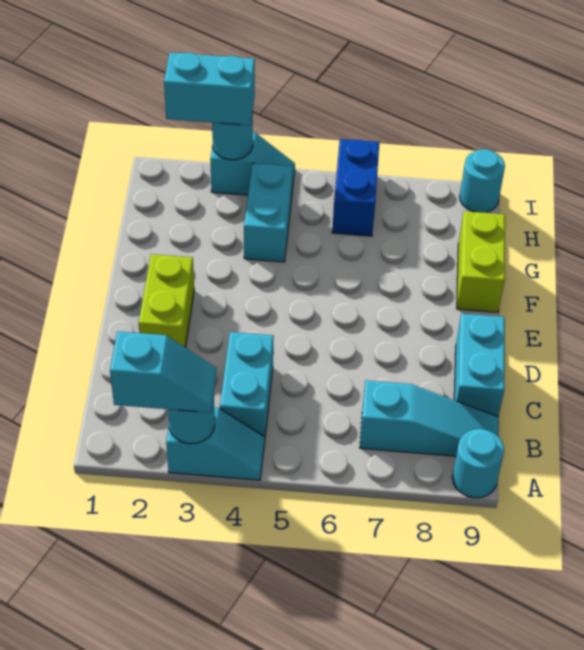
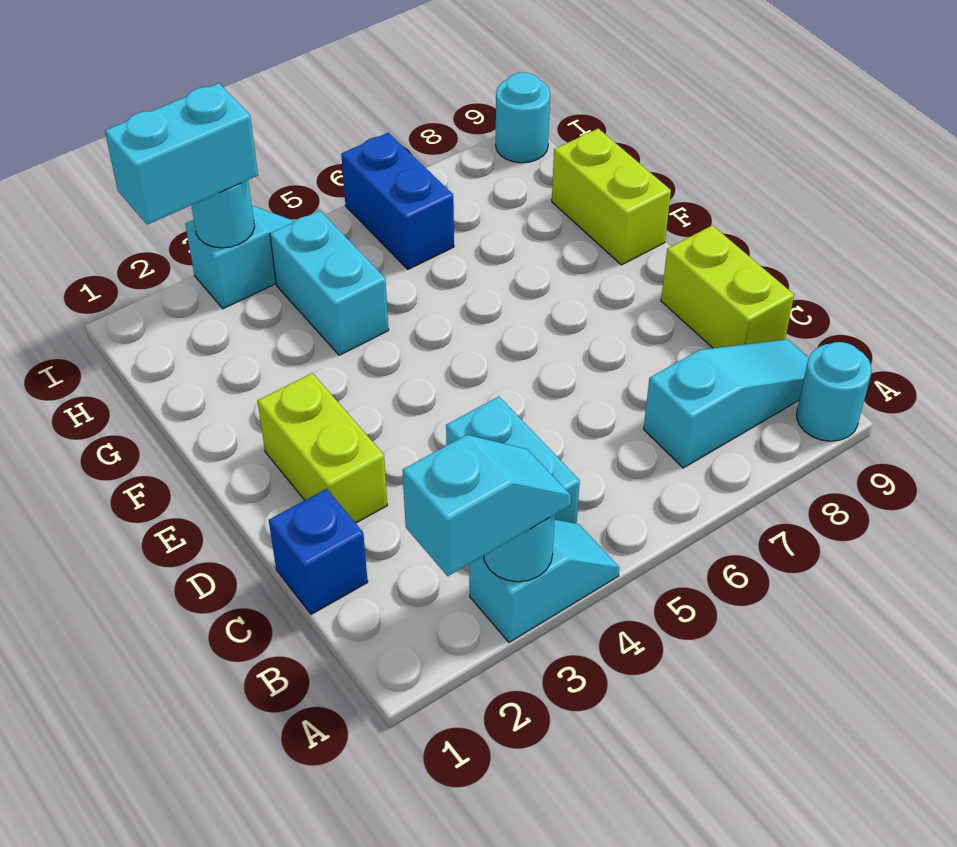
none -> blue 1x1 brick [269,489,368,614]
cyan 1x2 brick [454,314,505,417] -> lime 1x2 brick [661,225,794,348]

